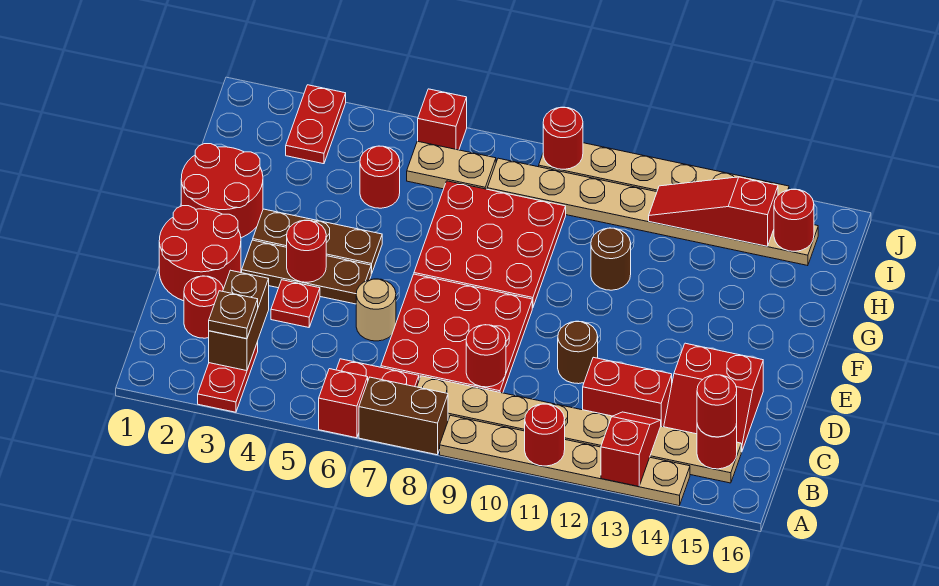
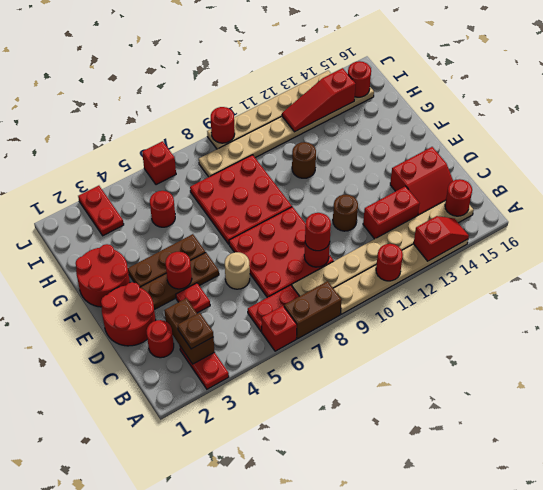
red 1x2 slope [601,412,661,487] -> red 1x2 slope turned to [414,216,469,261]
red 1x1 round brick [697,375,737,437] -> red 1x1 round brick moved to [305,213,331,251]
tan 1x2 plate [407,141,496,189] -> none

